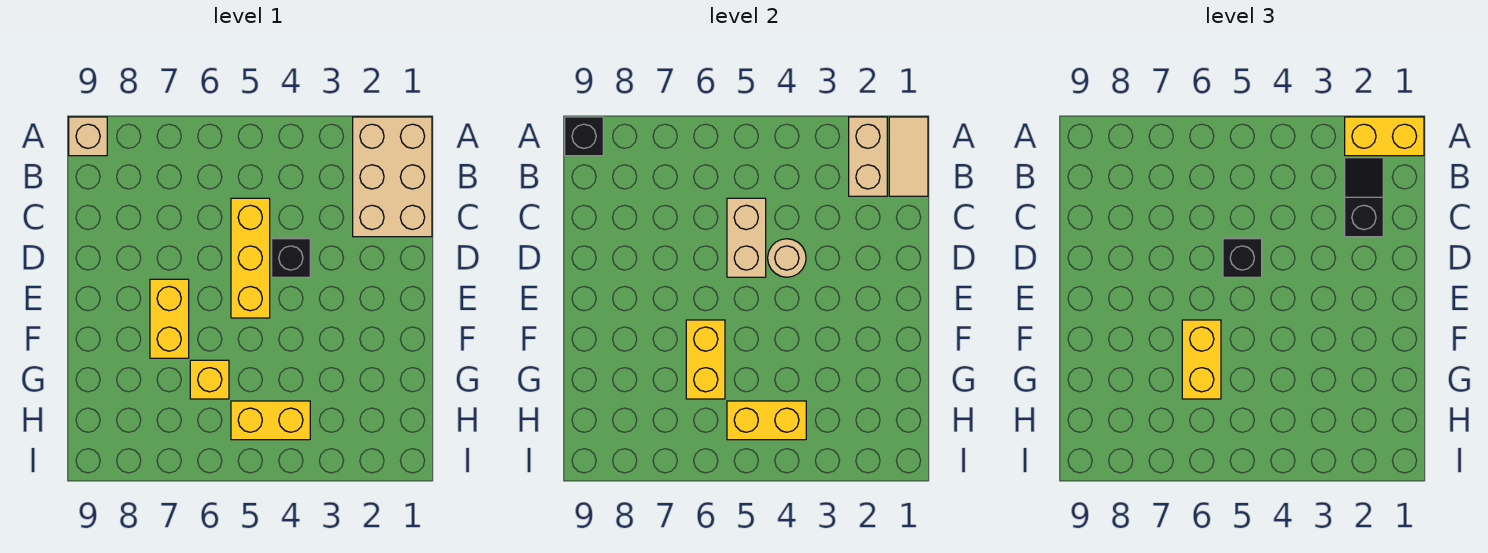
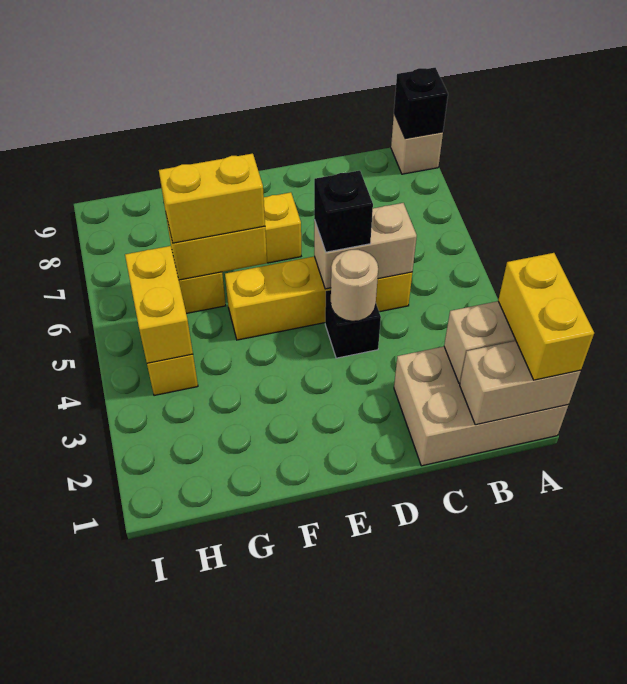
tan 1x2 tile [889,117,928,196] -> tan 1x2 brick [460,341,581,425]
black 1x2 slope [1345,158,1383,237] -> none
yellow 1x3 brick [231,198,270,318] -> yellow 1x4 brick [225,256,412,340]

